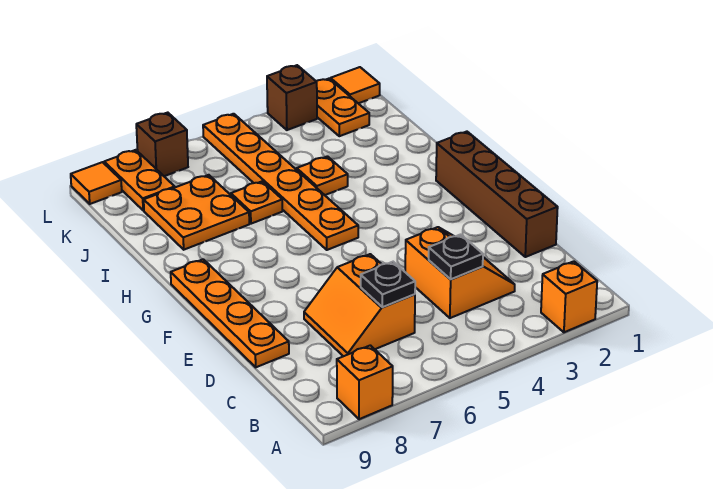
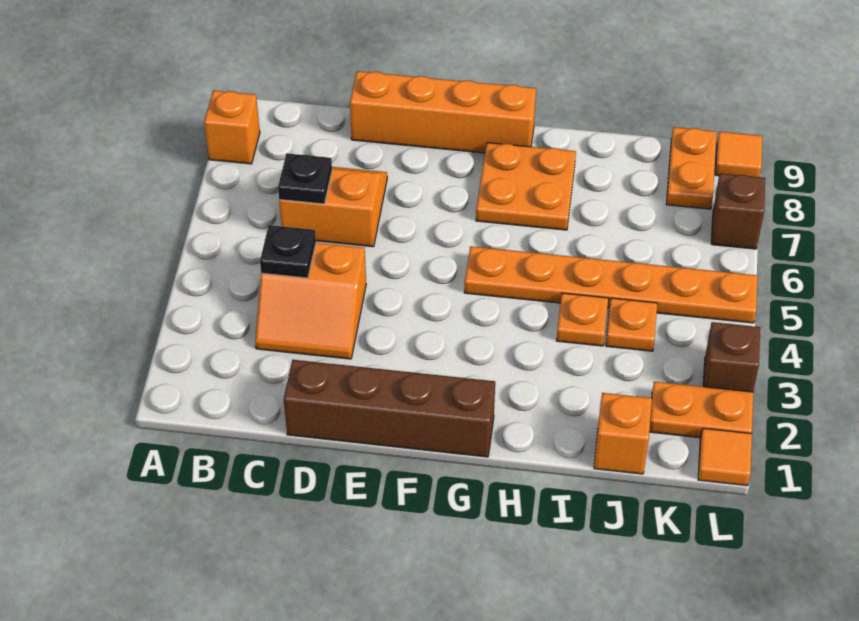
orange 1x1 brick [541,261,597,332] -> orange 1x1 brick moved to [594,393,652,474]
orange 1x4 plate [171,259,289,367] -> orange 1x4 brick [350,71,536,153]
orange 1x1 plate [231,181,282,224] -> orange 1x1 plate moved to [606,298,657,351]
orange 2x2 plate [144,175,249,250] -> orange 2x2 plate moved to [476,143,576,230]
orange 1x2 plate [104,150,175,210] -> orange 1x2 plate turned to [666,127,717,209]

